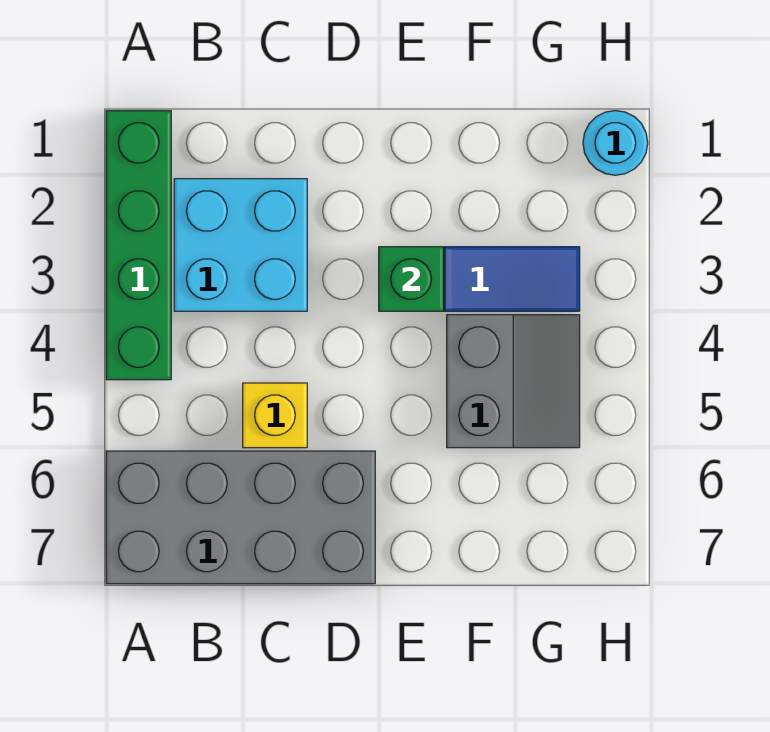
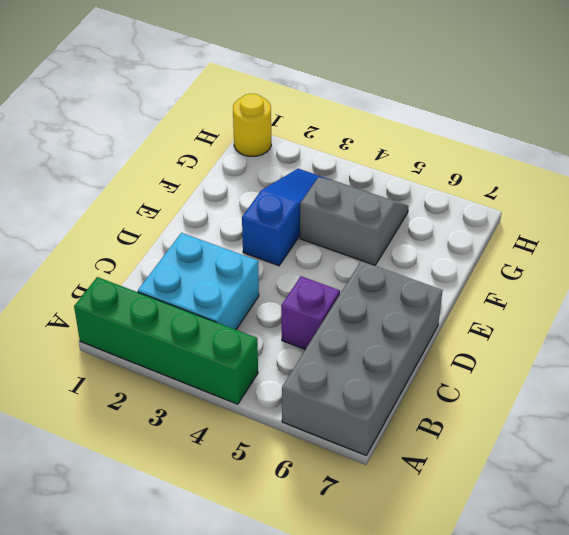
yellow 1x1 brick [243,383,307,448] -> purple 1x1 brick [281,276,340,350]
green 1x1 brick [379,247,444,311] -> none
cyan 1x1 round brick [583,111,648,175] -> yellow 1x1 round brick [233,94,271,156]

